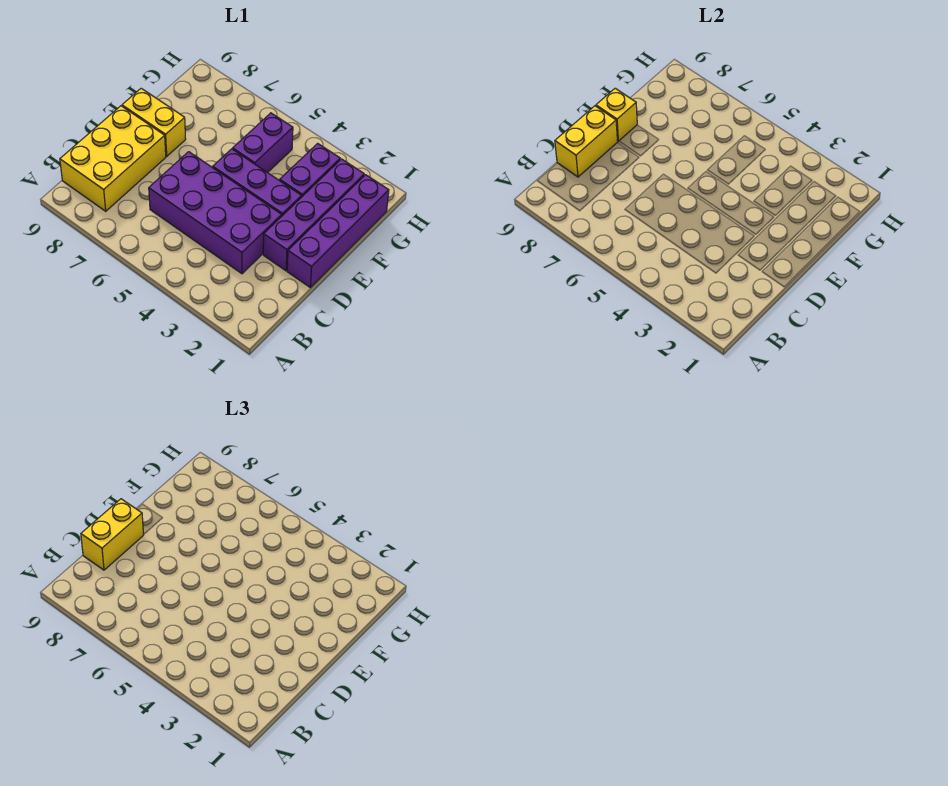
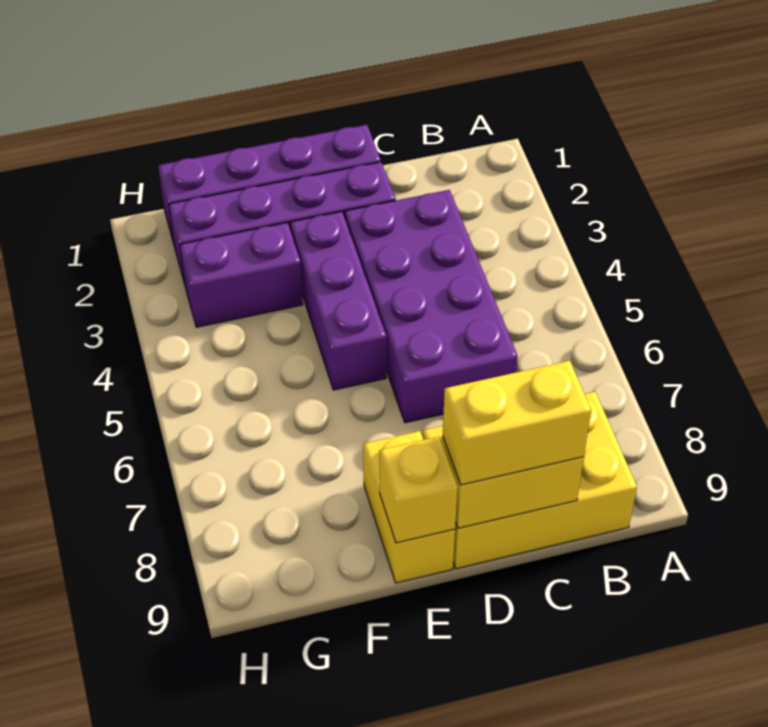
purple 1x2 brick [233,113,293,173] -> none

